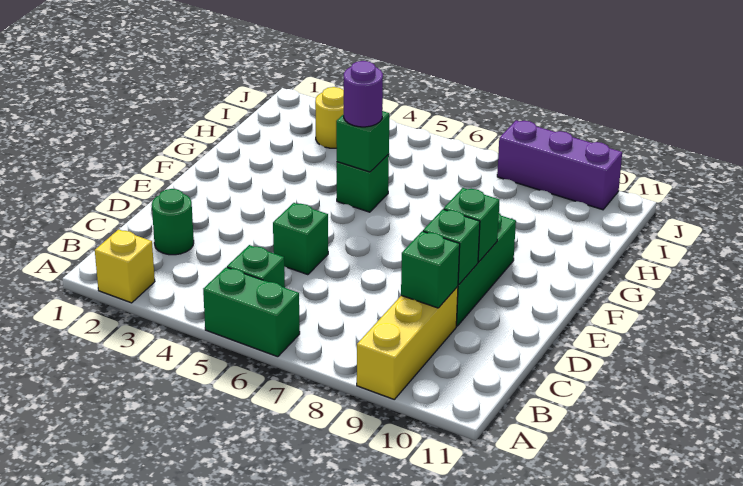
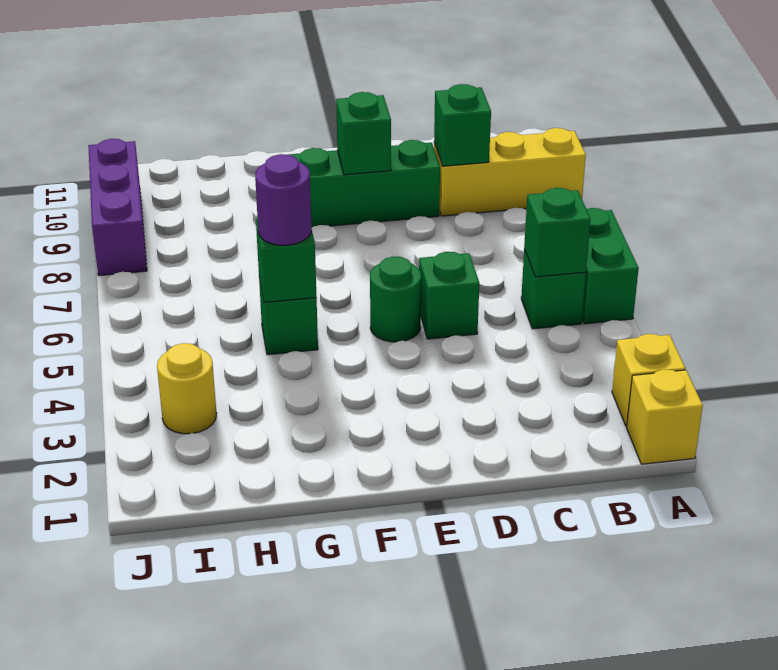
none -> yellow 1x1 brick [627,369,703,464]
green 1x1 round brick [152,189,194,255] -> green 1x1 round brick moved to [370,256,421,342]
green 1x1 brick [423,209,480,285] -> green 1x1 brick moved to [524,188,590,277]

